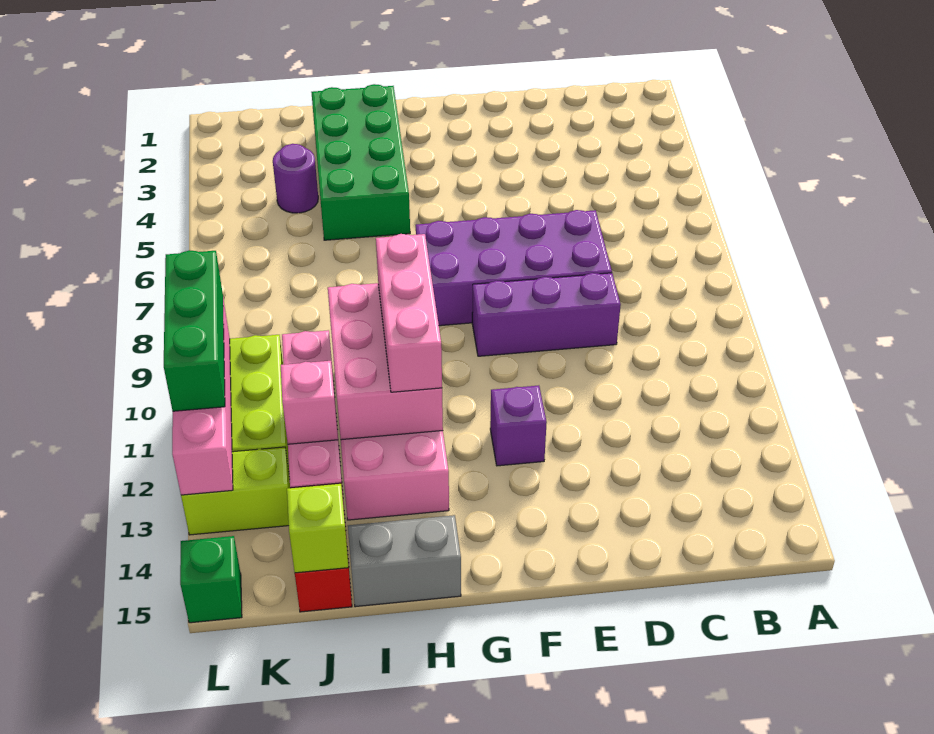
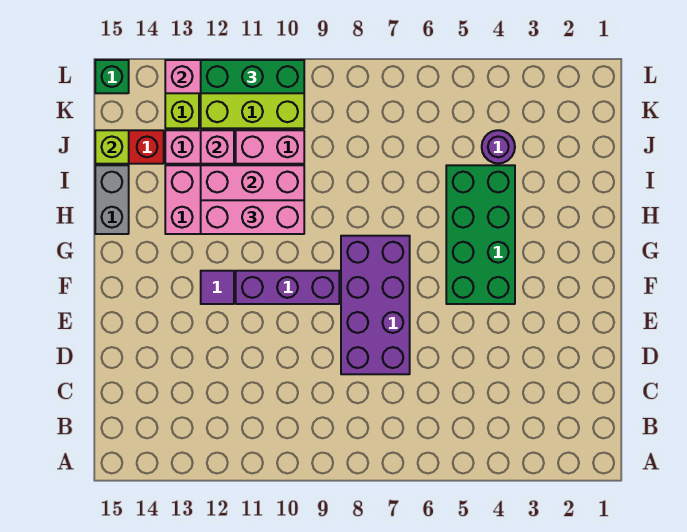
purple 1x3 brick [472,273,621,356] -> purple 1x3 brick turned to [236,271,339,304]
purple 1x1 brick [490,386,547,466] -> purple 1x1 tile [201,271,234,304]
green 2x4 brick [311,84,410,240] -> green 2x4 brick turned to [446,165,515,304]

